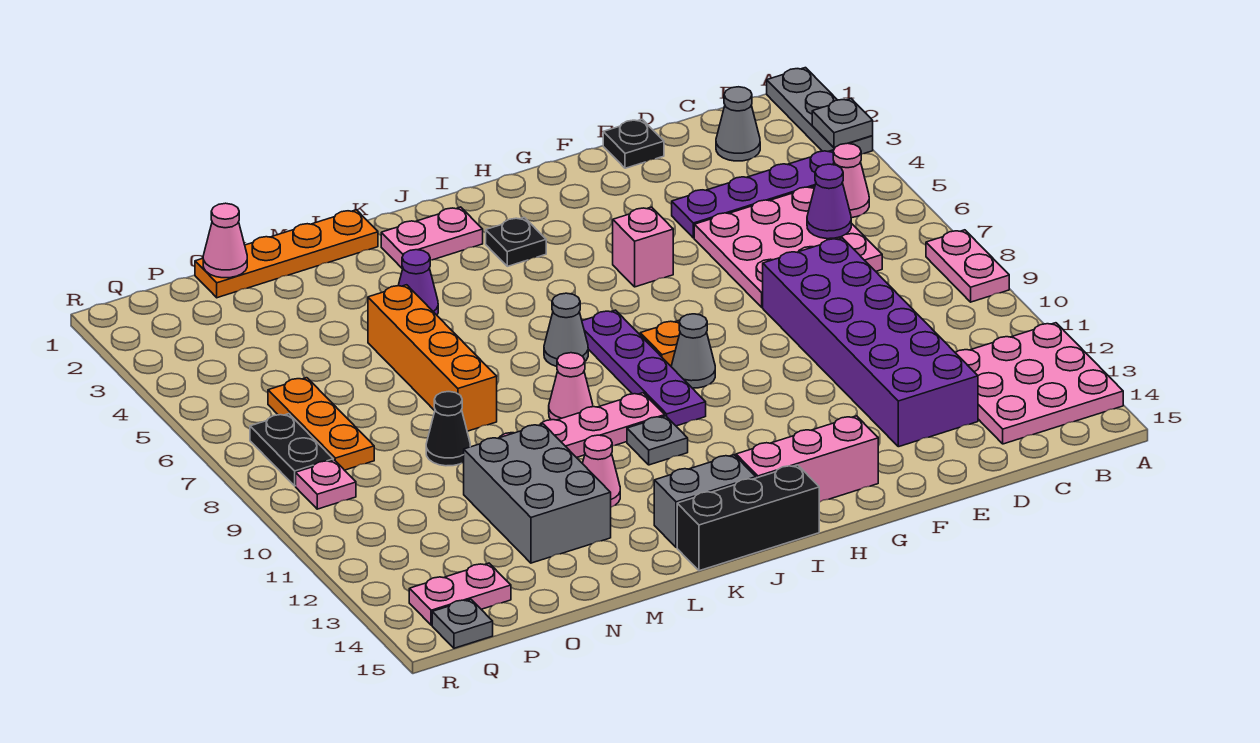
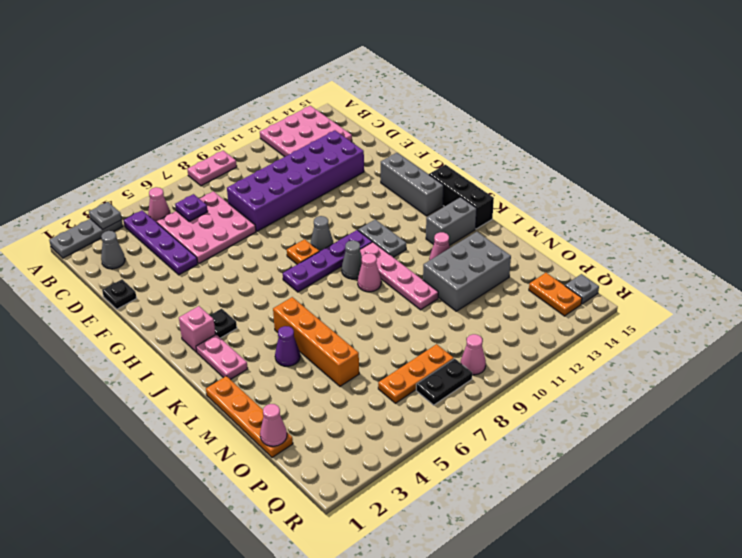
purple 1x1 cone [807,164,851,239] -> purple 1x1 plate [175,194,208,222]
pink 1x1 brick [613,207,673,287] -> pink 1x1 brick moved to [179,306,216,352]
pink 1x3 brick [736,416,878,502] -> grey 1x3 brick [381,153,444,216]
grey 1x1 cone [544,293,588,367] -> grey 1x1 cone moved to [342,241,362,279]
grey 1x1 plate [627,416,688,465] -> grey 1x2 plate [358,219,406,257]
grey 1x2 brick [654,455,756,548] -> grey 1x2 brick turned to [426,197,477,246]
orange 1x4 brick [368,285,497,431] -> orange 1x4 brick turned to [273,297,359,386]
black 1x1 cone [426,392,470,466] -> none
pink 1x2 plate [409,563,511,625] -> orange 1x2 plate [529,273,582,316]
pink 1x1 plate [296,460,356,509] -> pink 1x1 cone [461,334,486,375]

